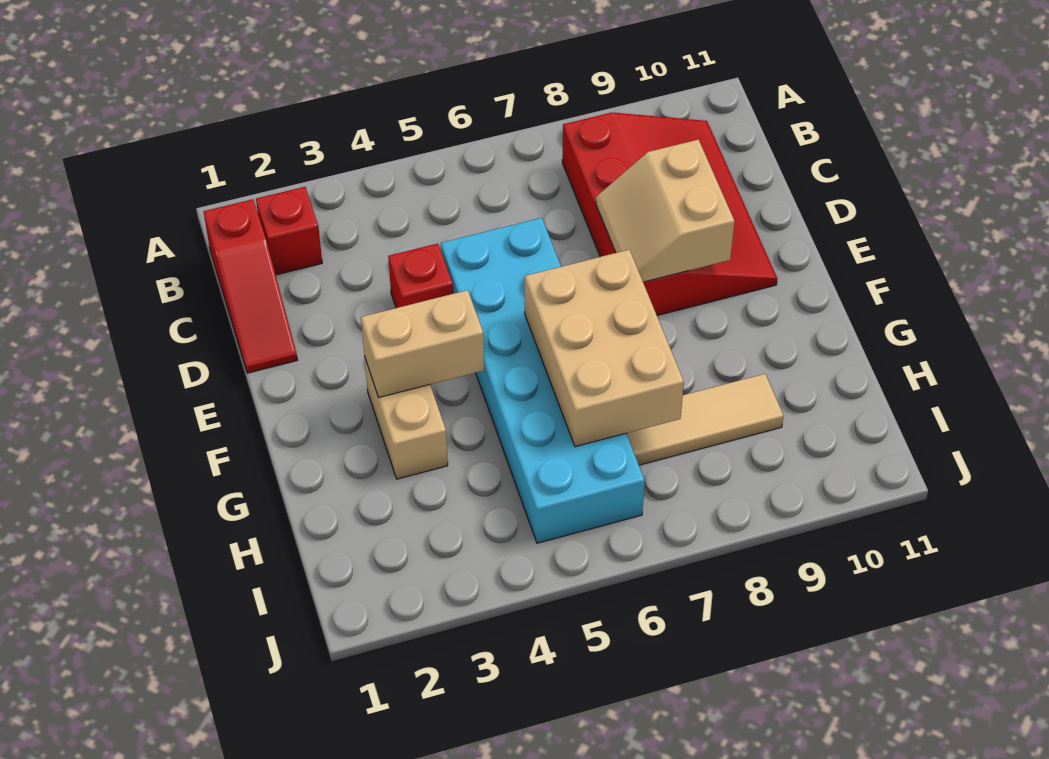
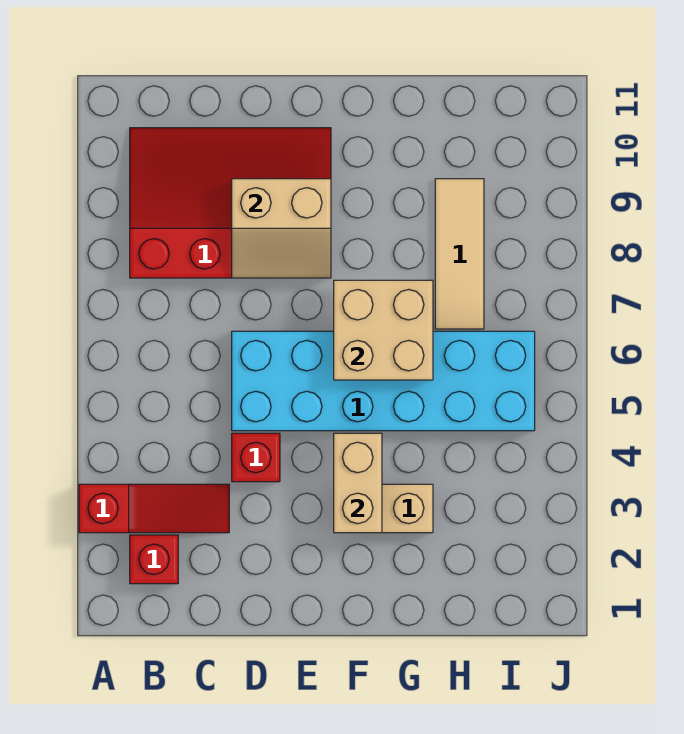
red 1x3 slope [204,199,297,373] -> red 1x3 slope moved to [79,484,229,533]
tan 2x3 brick [525,250,684,447] -> tan 2x2 brick [334,280,433,380]

